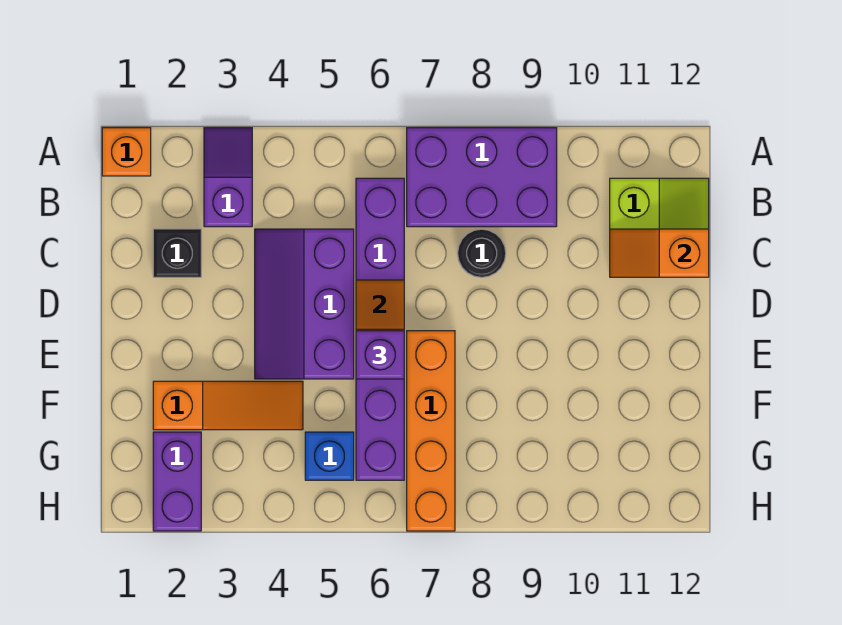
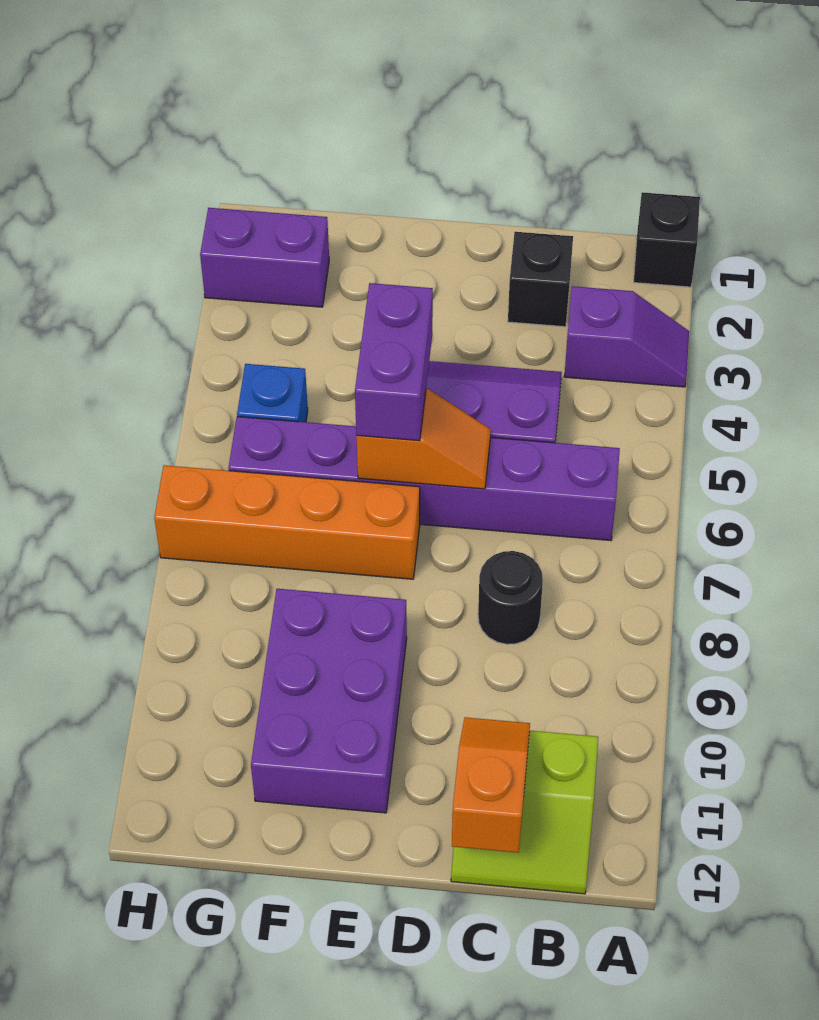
orange 1x1 brick [102,128,151,176] -> black 1x1 brick [634,192,700,287]
purple 2x3 brick [407,128,557,227] -> purple 2x3 brick moved to [251,589,407,813]
purple 1x1 brick [356,331,404,379] -> purple 1x2 brick [355,283,433,441]
orange 1x3 slope [153,381,303,430] -> none

